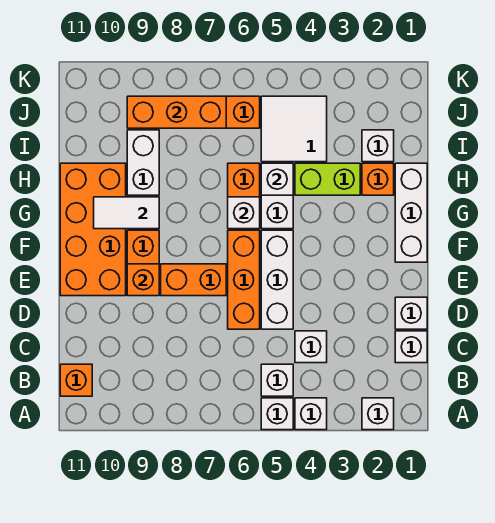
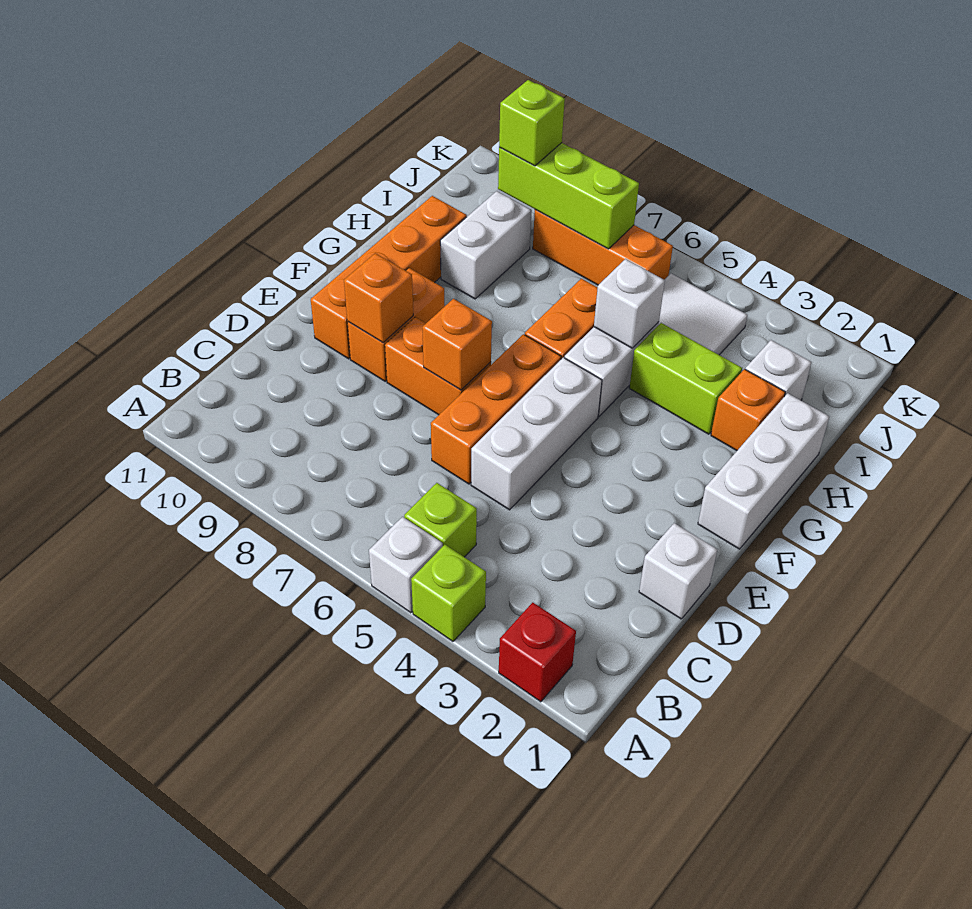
white 1x1 brick [362,398,394,430] -> red 1x1 brick [499,602,576,702]
white 1x1 brick [295,398,327,430] -> lime 1x1 brick [411,545,486,641]
white 1x1 brick [261,364,293,396] -> lime 1x1 brick [404,483,477,557]
orange 1x1 brick [60,364,92,396] -> orange 1x1 brick moved to [422,299,492,390]
white 1x1 brick [395,331,427,363] -> none
white 1x1 brick [295,331,327,363] -> none
orange 2x4 brick [60,163,126,296] -> orange 1x4 brick [311,196,467,359]
white 1x1 brick [228,197,260,229] -> none
white 1x2 tile [94,197,159,229] -> none
orange 1x3 brick [127,96,226,128] -> lime 1x3 brick [498,143,639,249]
none -> lime 1x1 brick [499,80,565,166]

